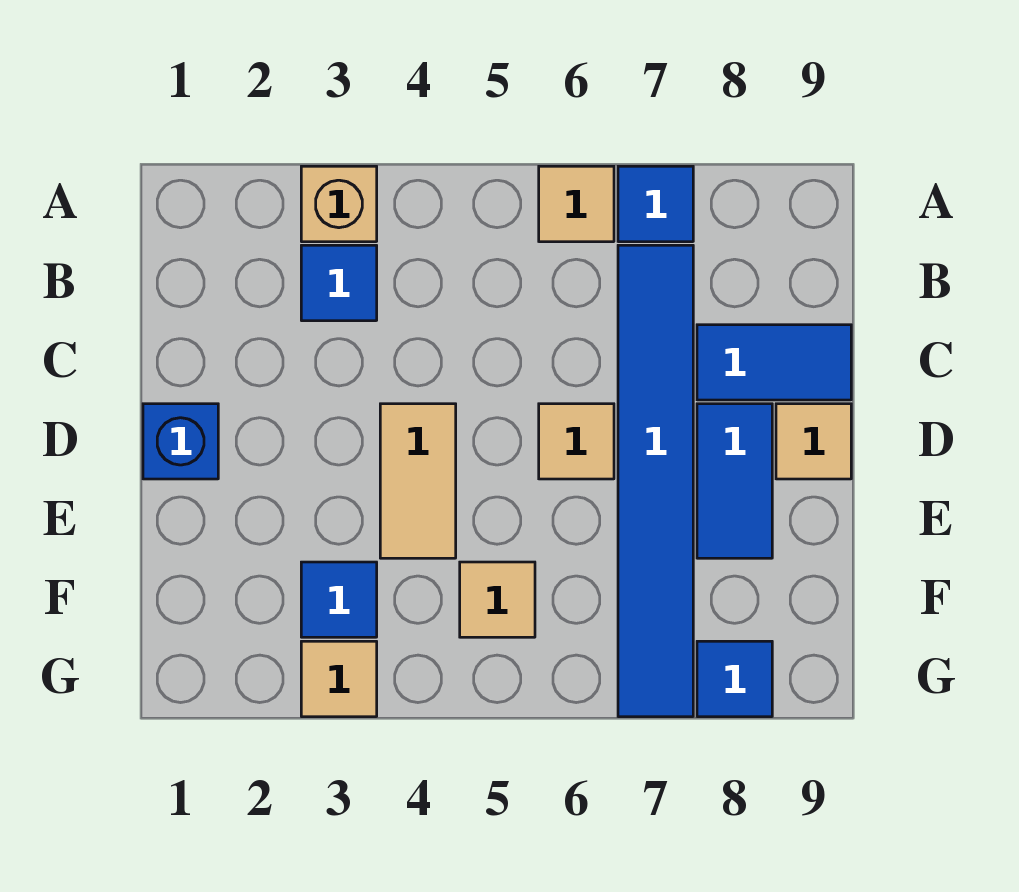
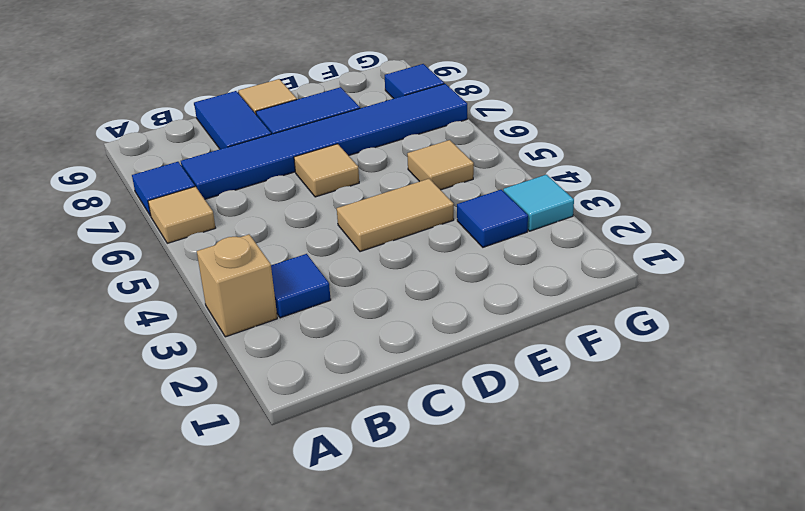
blue 1x1 brick [143,404,218,479] -> none
tan 1x1 tile [301,641,377,717] -> cyan 1x1 tile [503,175,574,231]

